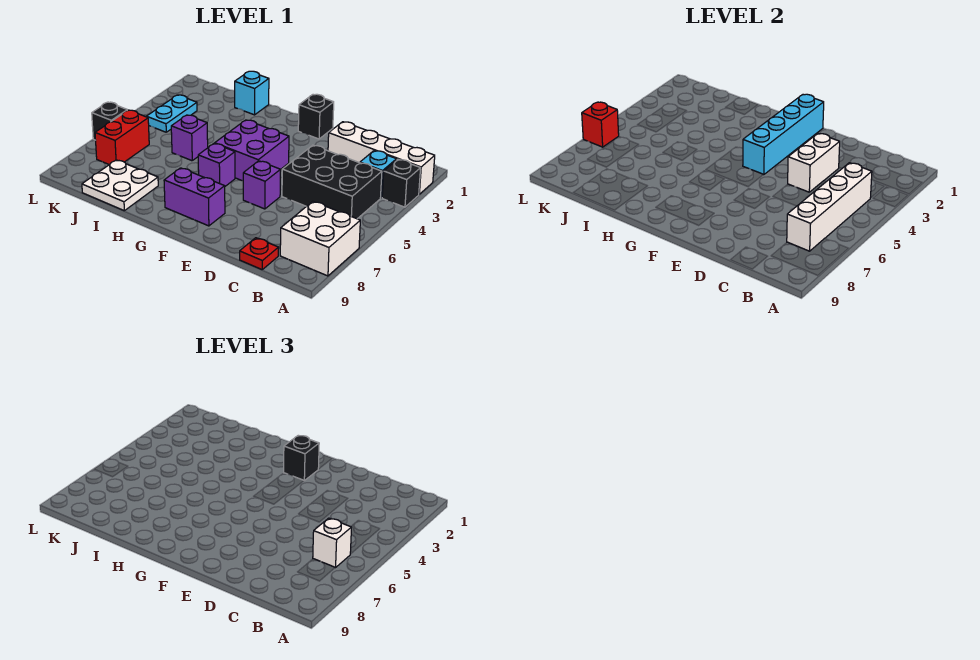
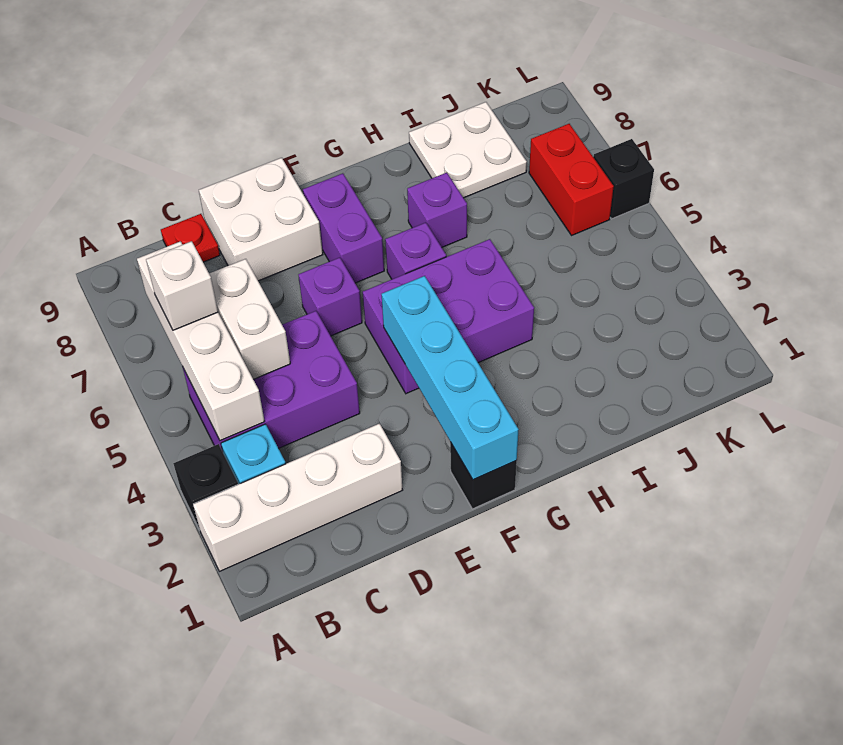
white 2x2 brick [280,201,360,276] -> white 2x2 brick moved to [199,158,323,281]
black 2x3 brick [282,145,382,219] -> purple 2x3 brick [183,311,360,452]
white 1x2 brick [788,133,840,192] -> white 1x2 brick moved to [209,259,290,379]
black 1x1 brick [284,435,319,480] -> none
purple 2x2 brick [215,120,289,181] -> purple 2x3 brick [363,239,534,394]
purple 1x2 brick [164,168,225,226] -> purple 1x2 brick turned to [303,173,384,283]
cyan 1x1 brick [235,71,269,115] -> none
purple 1x1 brick [171,115,208,161] -> purple 1x1 brick moved to [407,173,467,247]
cyan 1x2 plate [146,95,197,132] -> none
red 1x1 brick [582,102,619,147] -> none

